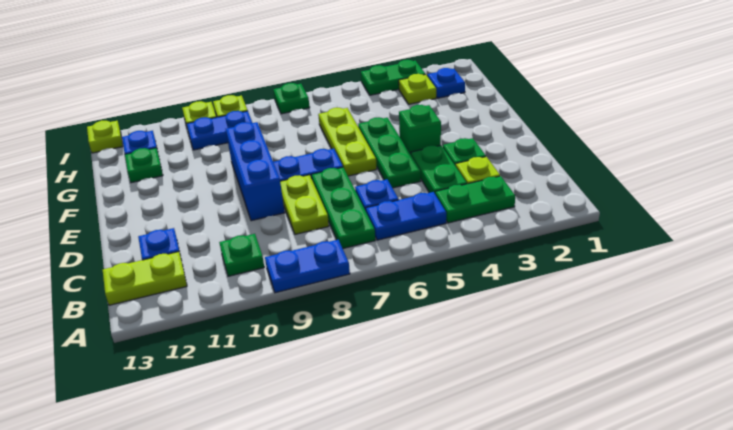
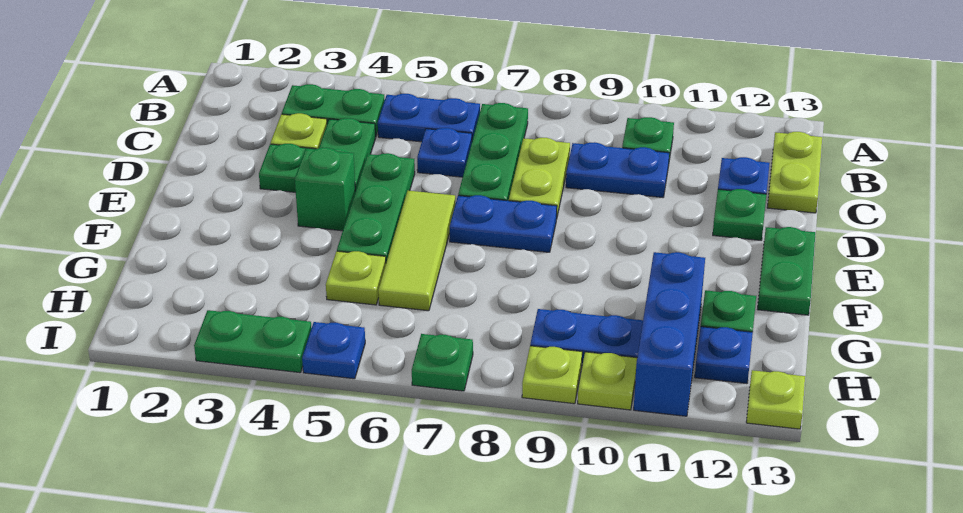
blue 1x2 plate [265,240,350,293] -> blue 1x2 plate moved to [566,142,669,197]
lime 1x2 plate [103,252,187,305] -> lime 1x2 plate turned to [767,132,822,213]
blue 1x3 brick [226,122,285,221] -> blue 1x3 brick moved to [634,252,705,416]
none -> green 1x1 plate [713,189,766,240]
lime 1x3 plate [318,108,377,176] -> lime 1x3 tile [378,191,456,311]
none -> green 1x2 plate [758,227,815,315]
blue 1x1 plate [427,68,465,98] -> blue 1x1 plate moved to [302,322,365,379]
lime 1x1 plate [399,74,436,104] -> lime 1x1 plate moved to [326,251,386,305]

